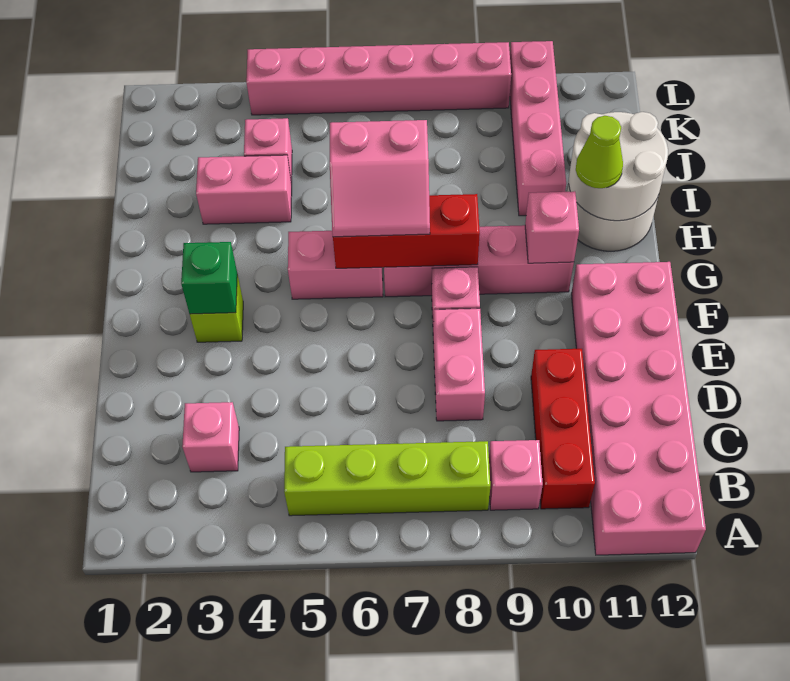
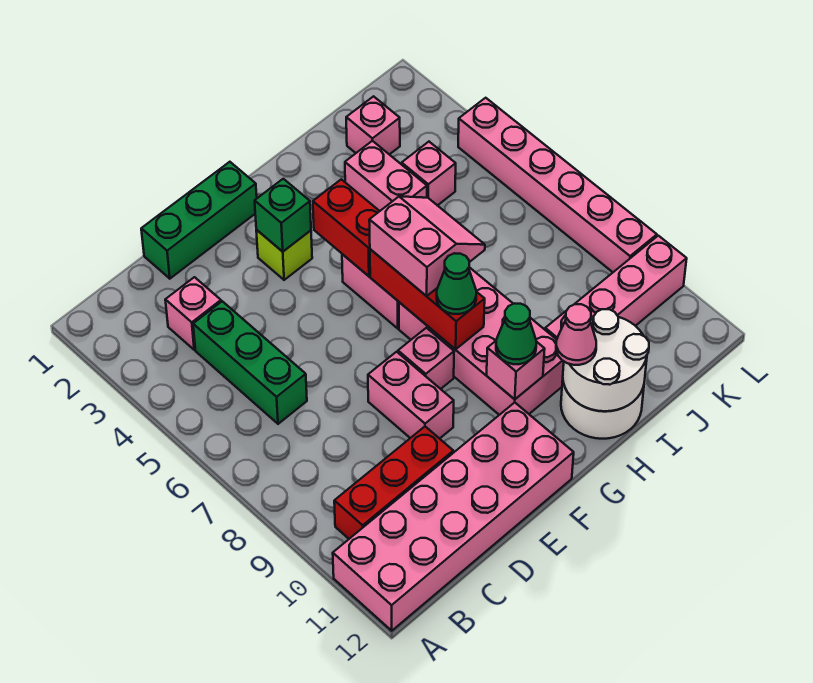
lime 1x4 brick [284,441,490,516] -> none
pink 1x1 brick [489,440,543,510] -> pink 1x1 brick moved to [346,96,400,154]
none -> green 1x3 brick [193,301,307,424]
none -> green 1x3 brick [141,162,257,279]
pink 1x2 brick [433,308,485,421] -> pink 1x2 brick turned to [368,352,454,439]
none -> red 1x2 brick [313,179,379,276]
pink 2x2 slope [330,120,430,237] -> pink 2x2 slope turned to [369,196,485,296]
pink 1x4 brick [384,225,574,297] -> pink 2x4 brick [399,267,564,415]
none -> green 1x1 cone [437,253,476,314]
none -> green 1x1 cone [496,303,536,364]
lime 1x1 cone [576,116,623,188] -> pink 1x1 cone [556,304,596,365]

